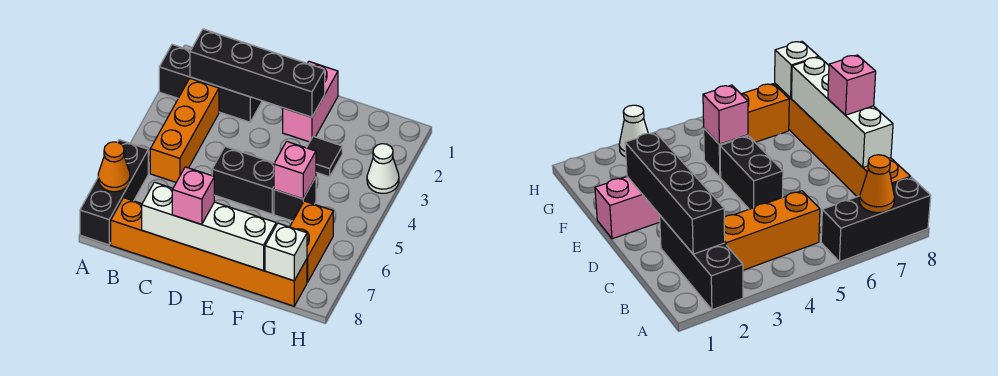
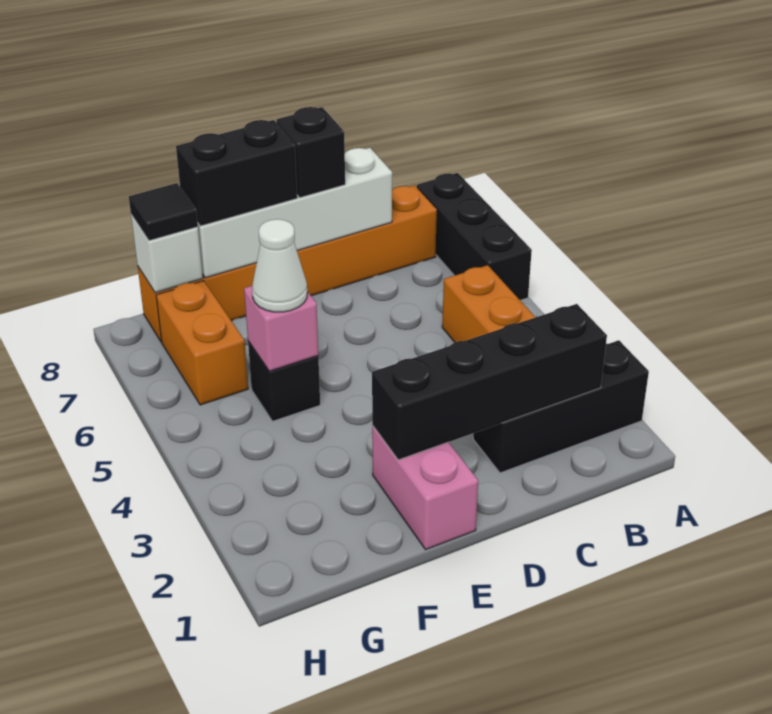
orange 1x1 cone [98,142,130,192] -> none
black 1x2 brick [212,147,274,214] -> black 1x2 brick moved to [176,120,297,226]
pink 1x1 brick [172,167,214,225] -> black 1x1 brick [276,107,345,198]
black 1x1 tile [307,136,342,177] -> black 1x1 tile moved to [129,183,198,241]
white 1x1 cone [367,144,399,193] -> white 1x1 cone moved to [252,219,307,312]

